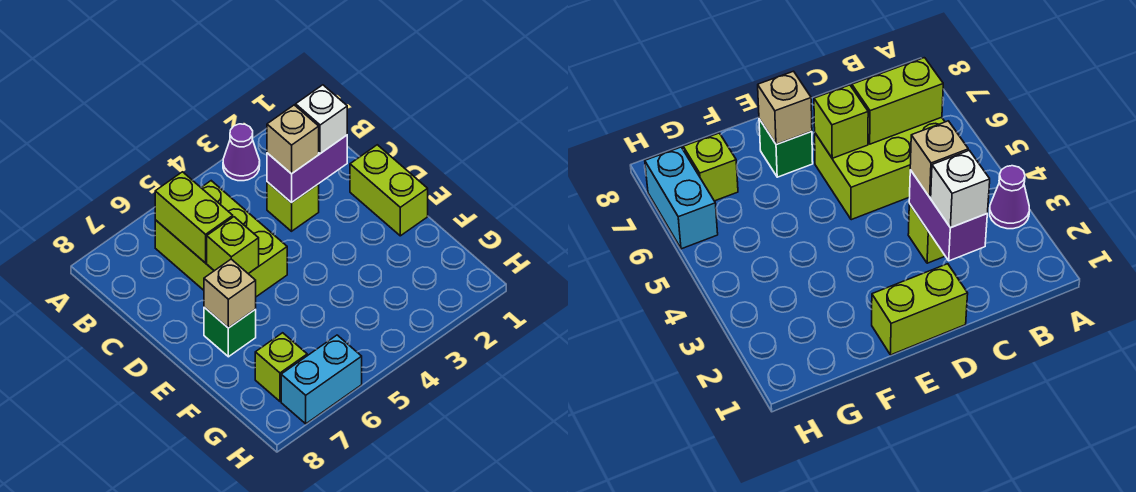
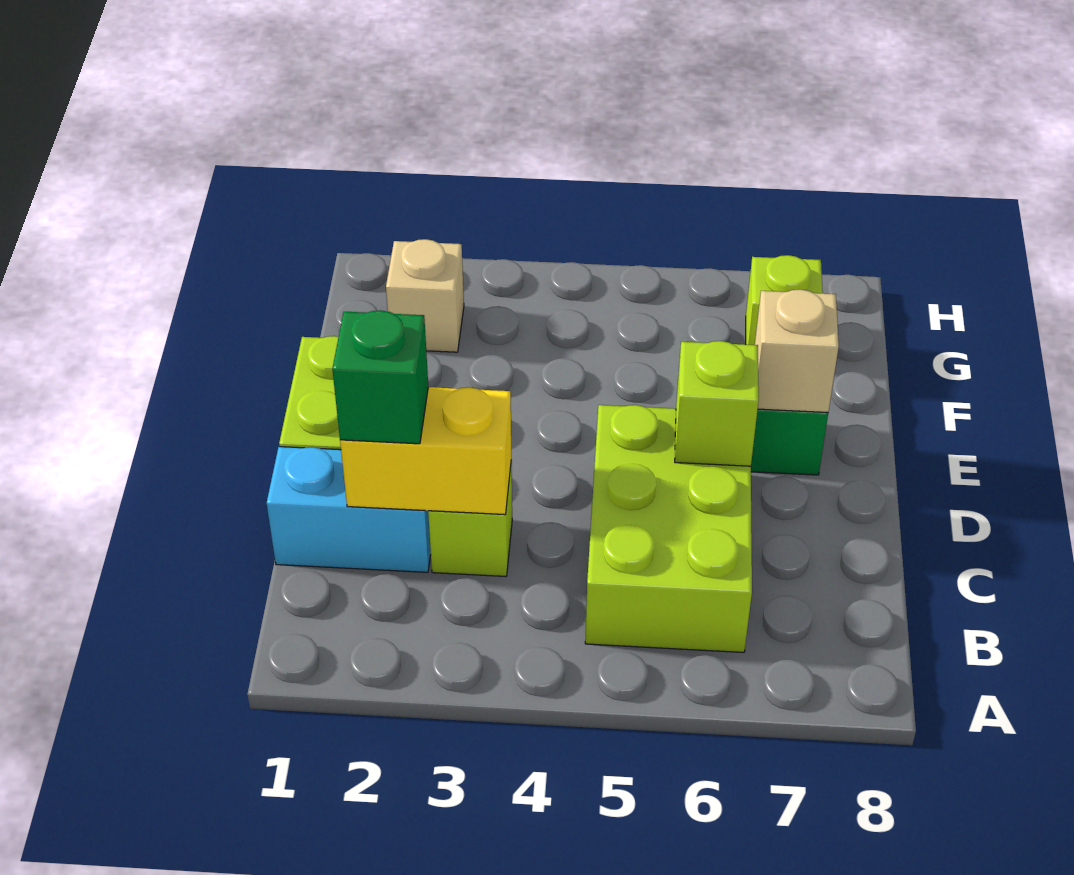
purple 1x1 cone [223,124,260,181] -> none
lime 1x2 brick [155,172,233,263] -> none
purple 1x2 brick [267,135,347,203] -> yellow 1x2 brick [340,387,511,515]
white 1x1 brick [296,85,347,154] -> green 1x1 brick [332,310,428,444]
tan 1x1 brick [267,105,319,174] -> tan 1x1 brick moved to [386,239,464,352]
cyan 1x2 brick [281,335,362,424] -> cyan 1x2 brick moved to [266,447,431,572]

